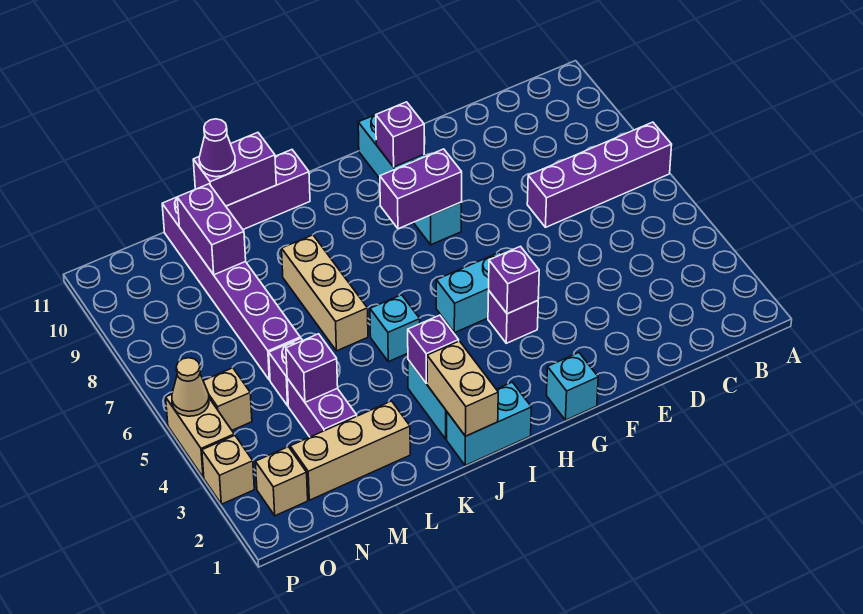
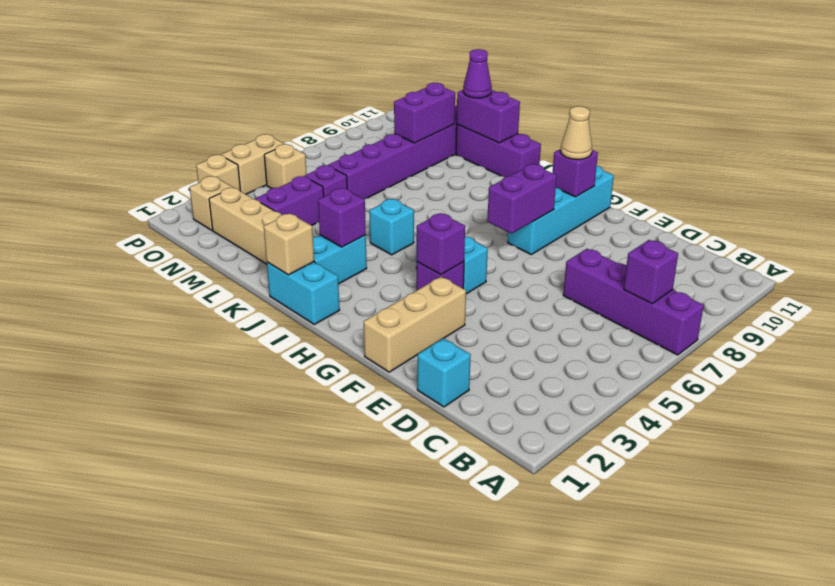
cyan 1x1 brick [546,353,598,420] -> cyan 1x1 brick moved to [417,338,471,407]
purple 1x2 brick [380,149,462,229] -> purple 1x2 brick turned to [487,164,557,234]
tan 1x2 brick [427,341,498,436] -> tan 1x1 brick [264,213,314,275]
tan 1x3 brick [282,235,368,351] -> tan 1x3 brick moved to [364,277,466,372]
purple 1x1 brick [286,334,338,402] -> purple 1x1 brick moved to [624,240,678,304]
tan 1x1 cone [172,358,209,416] -> tan 1x1 cone moved to [561,106,592,159]

